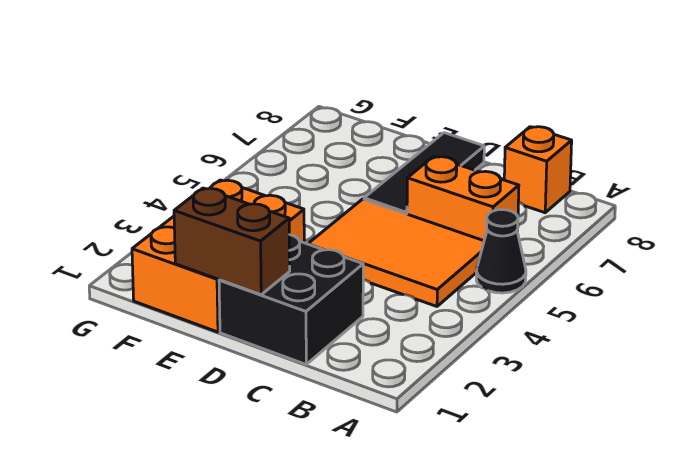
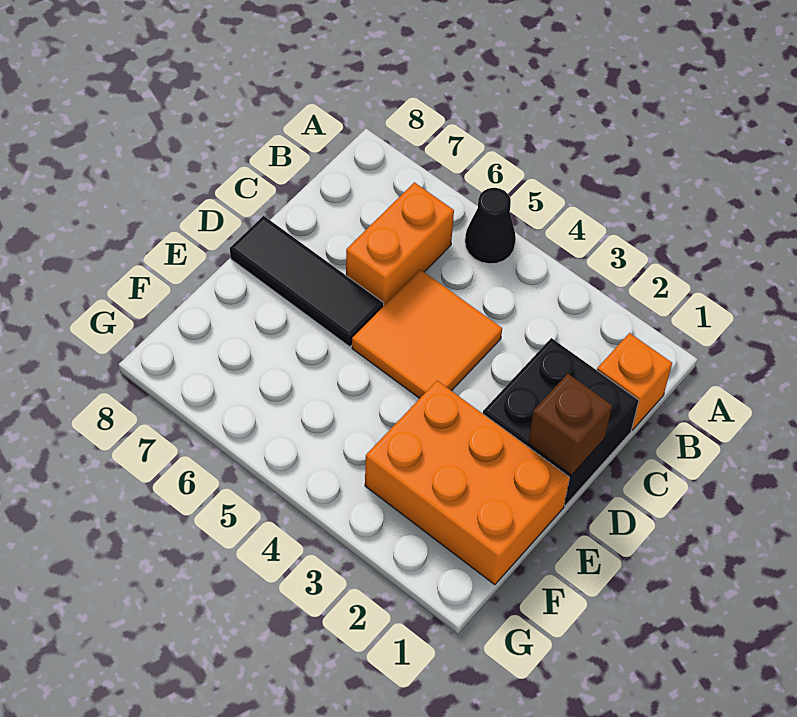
orange 2x3 tile [308,199,484,306] -> orange 2x2 tile [352,270,502,398]
orange 1x1 brick [504,127,572,213] -> orange 1x1 brick moved to [597,333,672,430]
brown 1x2 brick [174,188,290,295] -> brown 1x1 brick [528,374,612,475]

